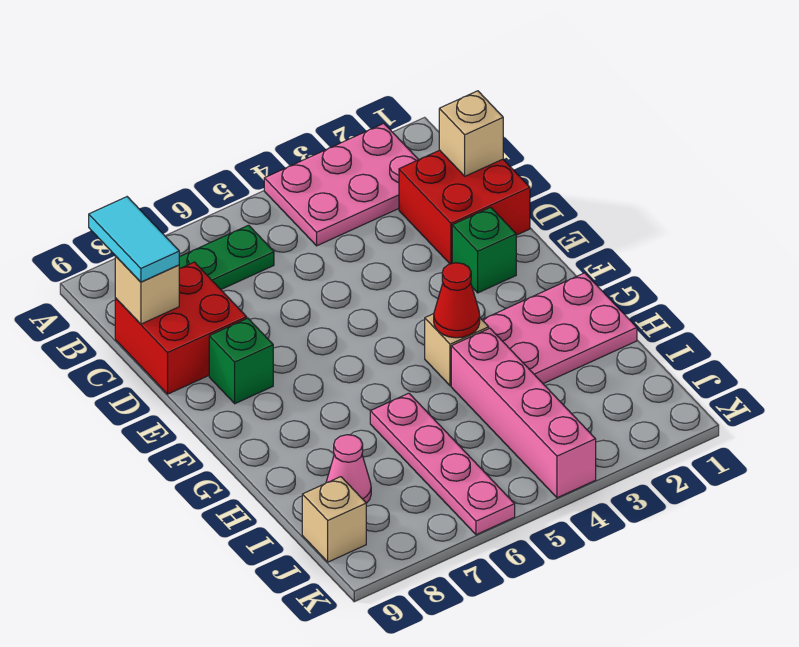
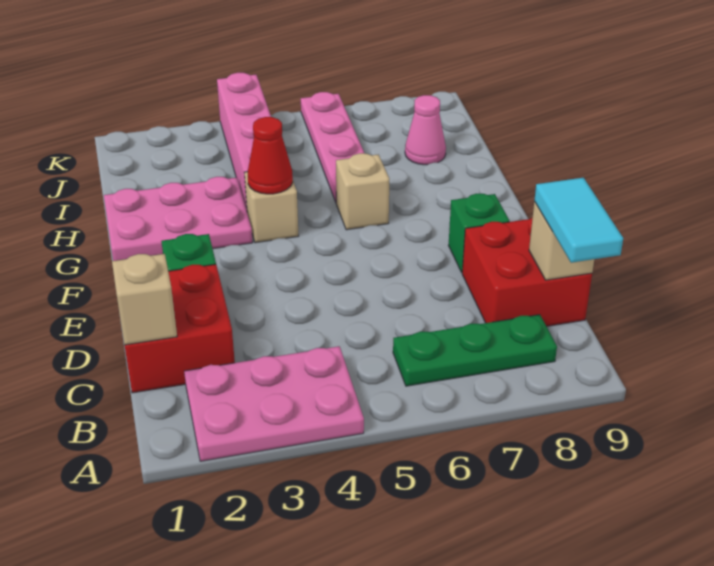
tan 1x1 brick [302,477,366,562] -> tan 1x1 brick moved to [336,153,389,230]

